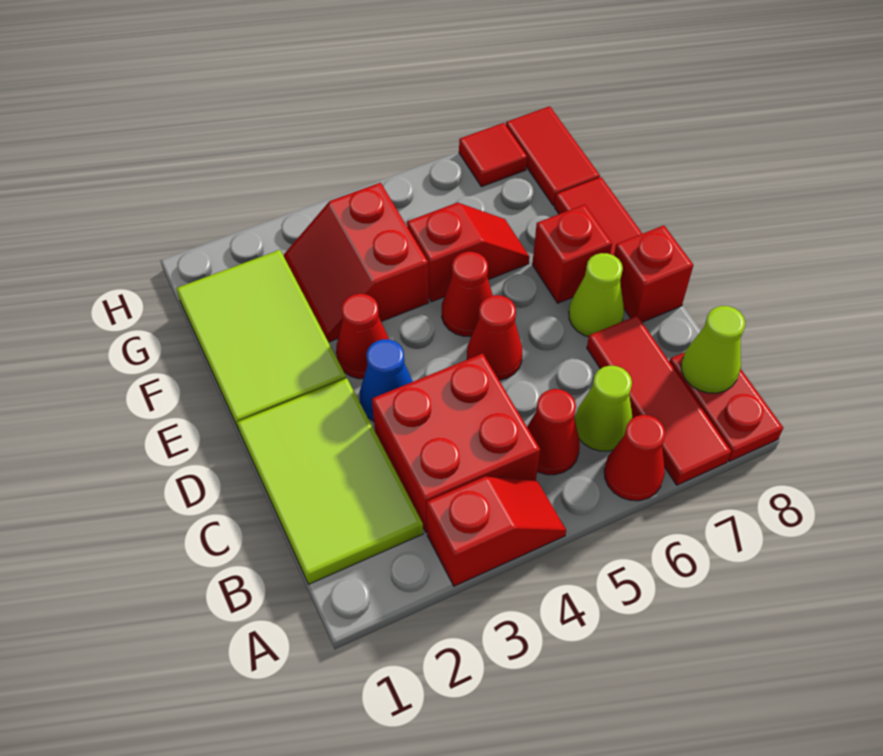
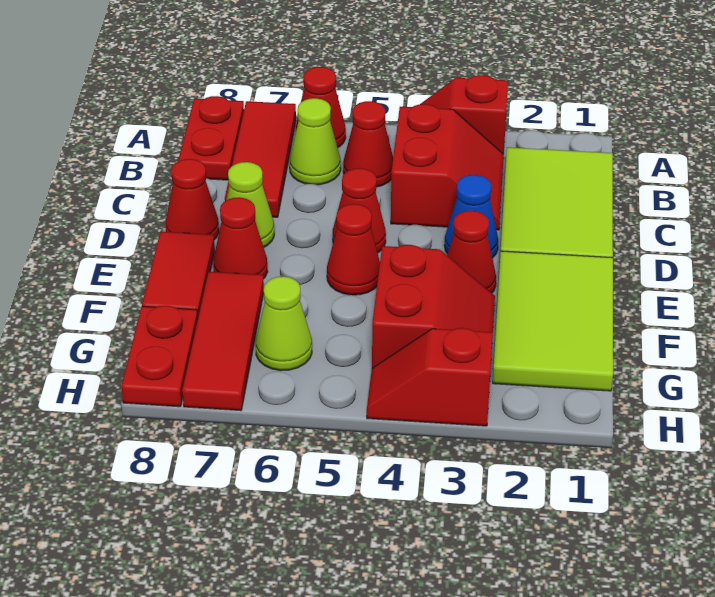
red 2x2 brick [372,353,540,533] -> red 2x2 slope [391,104,504,230]
lime 1x1 cone [681,306,745,393] -> lime 1x1 cone moved to [256,276,312,371]
red 1x1 brick [614,225,693,322] -> red 1x1 cone [166,159,219,240]
red 1x1 brick [532,204,612,303] -> red 1x1 cone [213,197,268,279]
red 1x2 slope [407,203,529,302] -> red 1x2 slope moved to [367,328,493,426]
red 1x2 tile [506,106,600,206] -> red 1x2 plate [121,306,198,407]
red 1x1 tile [459,123,527,187] -> red 1x3 tile [182,272,264,411]

